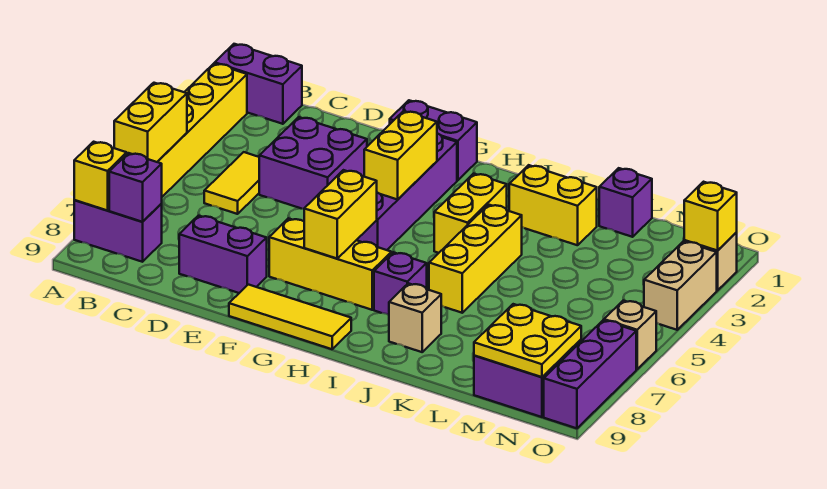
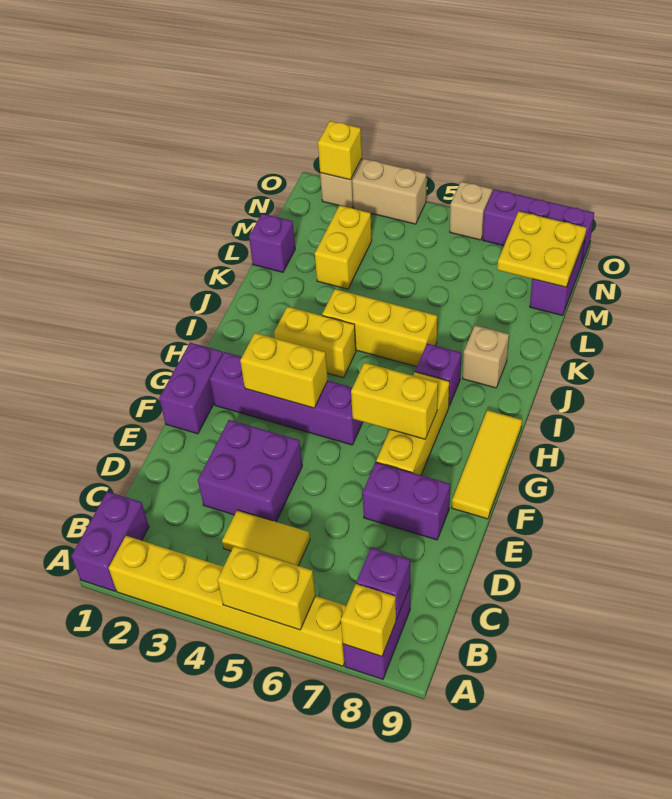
purple 1x2 brick [179,216,267,293] -> purple 1x2 brick turned to [362,462,450,540]
yellow 1x2 brick [509,165,597,245] -> yellow 1x2 brick moved to [315,205,372,289]

